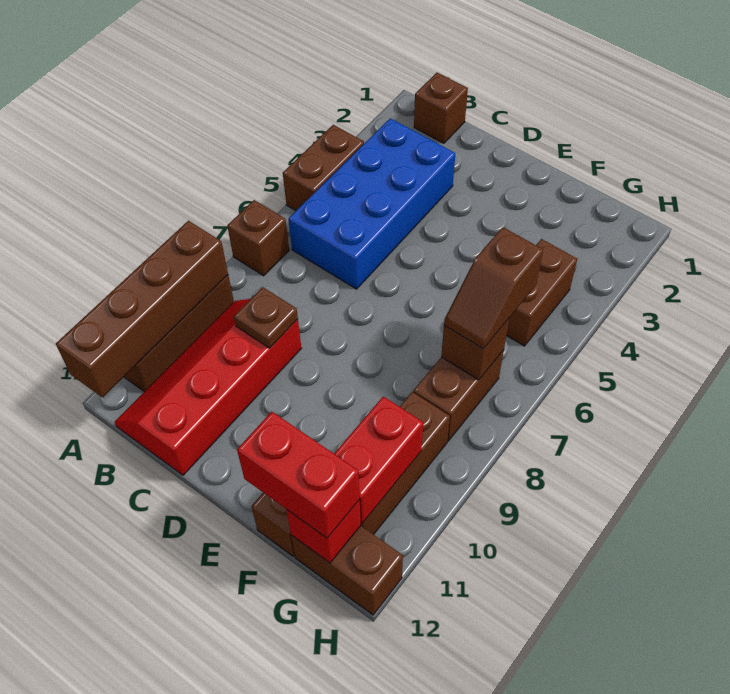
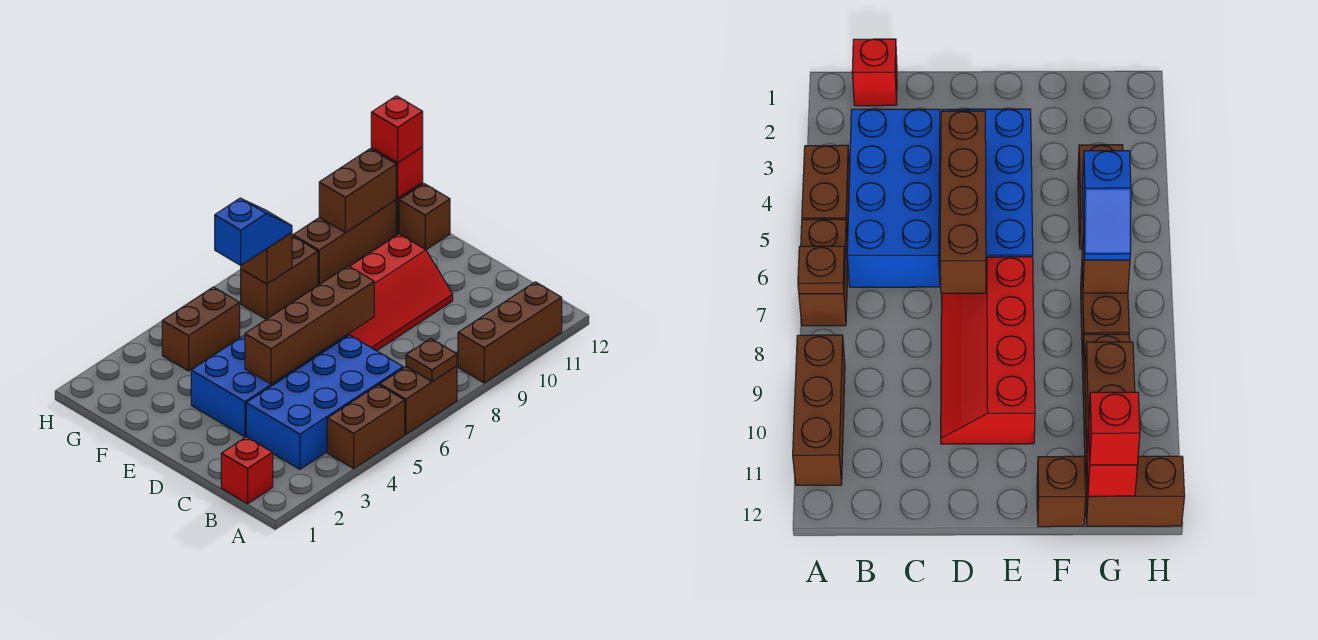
brown 1x1 brick [227,200,289,276] -> brown 1x2 brick [380,366,457,434]
brown 1x4 brick [56,221,228,398] -> brown 1x4 brick moved to [245,266,374,384]
brown 1x1 brick [414,73,468,143] -> red 1x1 brick [221,437,273,504]
red 2x4 slope [115,299,301,475] -> red 2x4 slope moved to [348,234,453,351]
brown 1x1 plate [234,287,298,348] -> brown 1x1 plate moved to [406,339,457,382]
none -> blue 2x4 brick [191,334,348,437]
red 1x2 brick [237,412,360,538] -> red 1x1 brick [371,96,423,163]
brown 1x2 slope [444,227,543,349] -> blue 1x2 slope [215,198,292,265]
red 1x2 brick [334,396,423,523] -> brown 1x2 brick [319,149,396,233]

